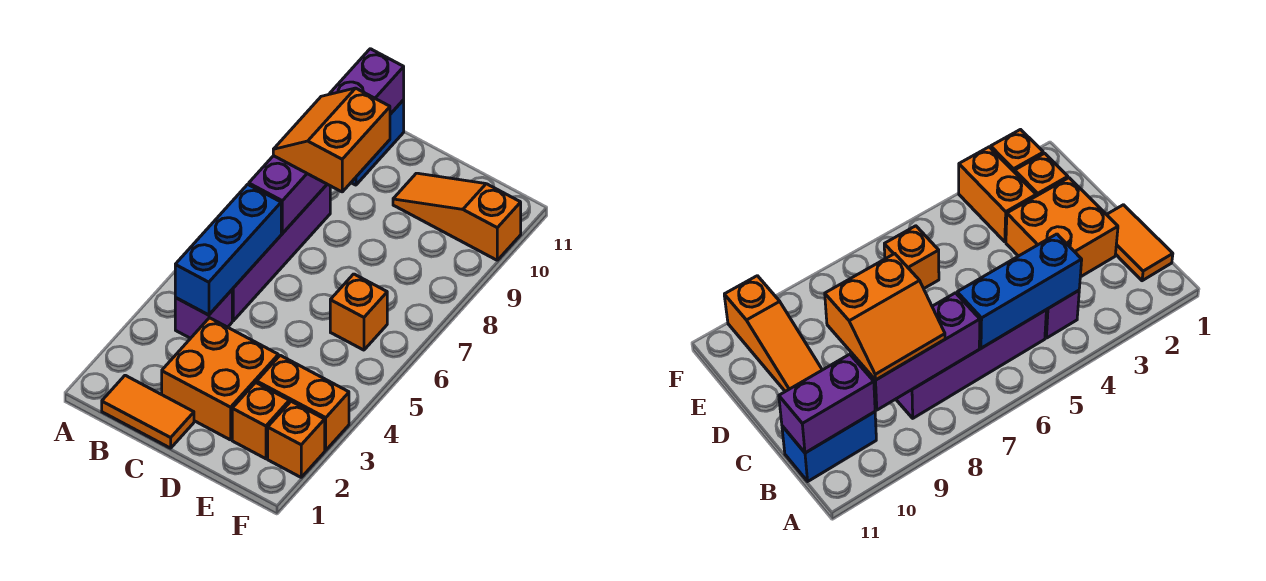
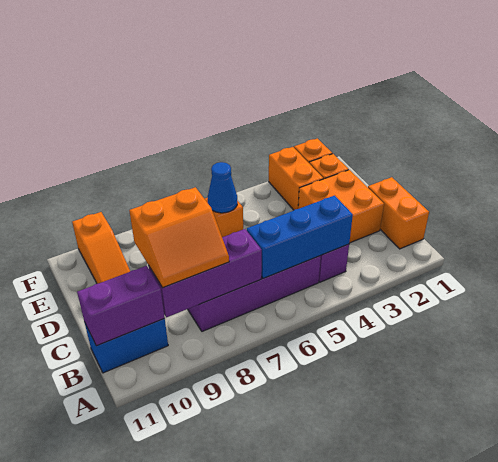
orange 1x2 tile [102,375,194,448] -> orange 1x2 brick [368,177,429,249]
none -> blue 1x1 cone [208,162,237,213]

